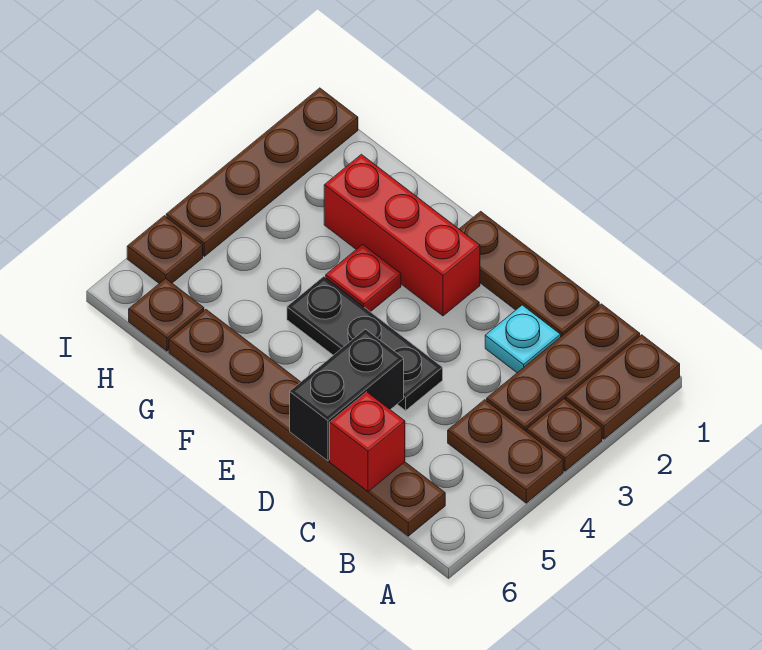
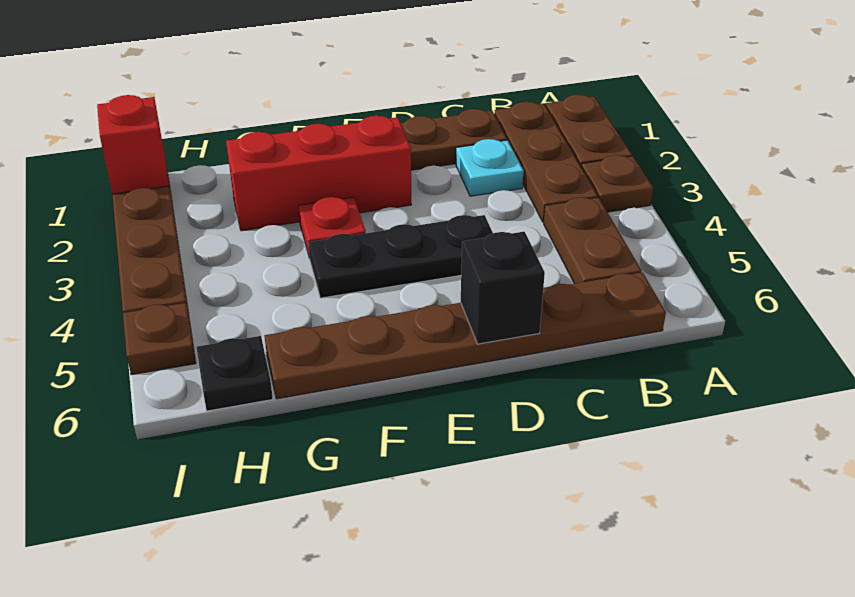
brown 1x2 plate [448,400,563,503] -> brown 1x2 plate turned to [544,197,642,284]
red 1x1 brick [330,392,405,492] -> red 1x1 brick moved to [97,95,169,194]
black 1x2 brick [290,329,404,461] -> black 1x1 brick [461,232,545,344]
brown 1x1 plate [129,279,204,351] -> black 1x1 plate [196,336,273,411]

